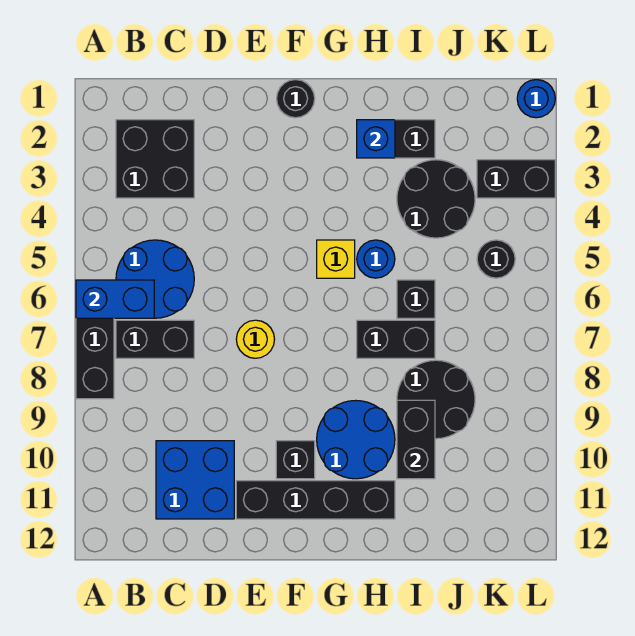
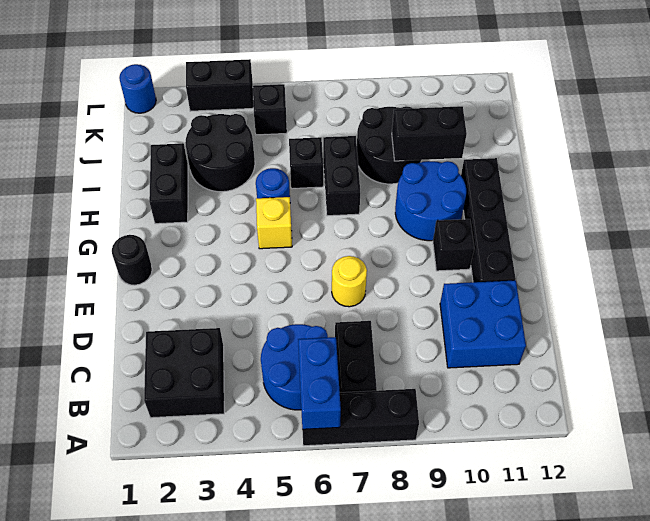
blue 1x1 brick [357,120,395,158] -> none
black 1x2 brick [477,160,555,198] -> black 1x2 brick turned to [186,59,253,111]
black 1x1 round brick [477,240,515,278] -> black 1x1 brick [253,84,287,135]

